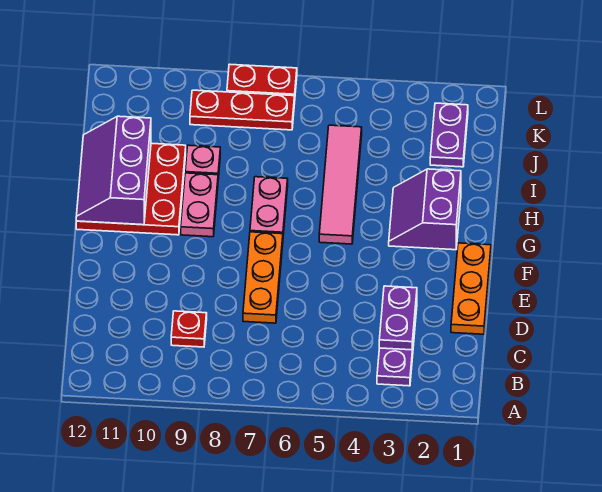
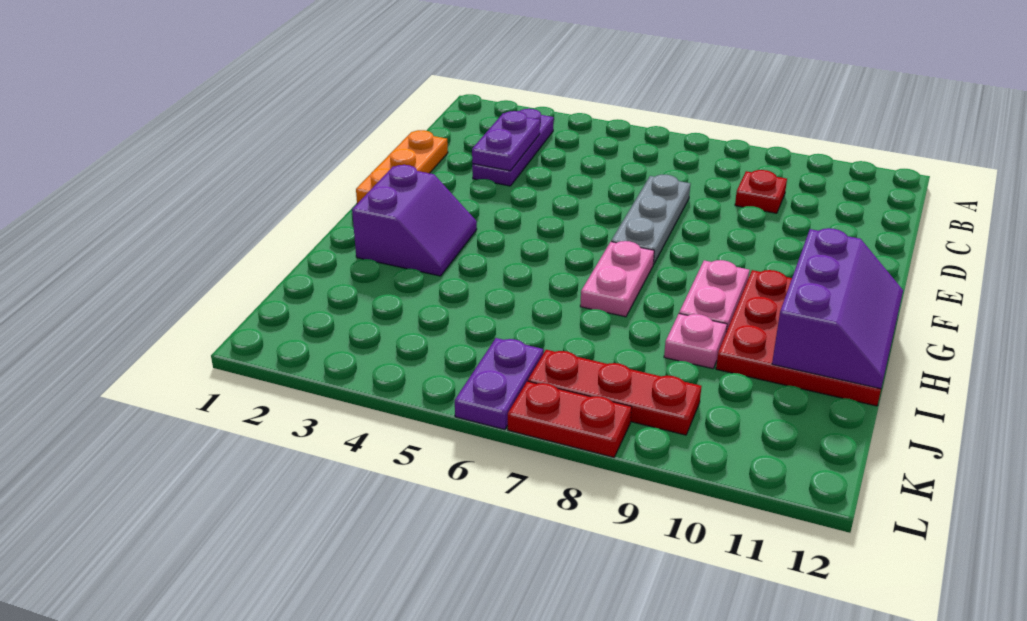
orange 1x3 plate [243,232,283,323] -> grey 1x3 plate [611,175,690,265]
pink 1x4 tile [319,125,362,244] -> none
purple 1x2 plate [430,103,468,167] -> purple 1x2 plate moved to [455,338,543,430]

